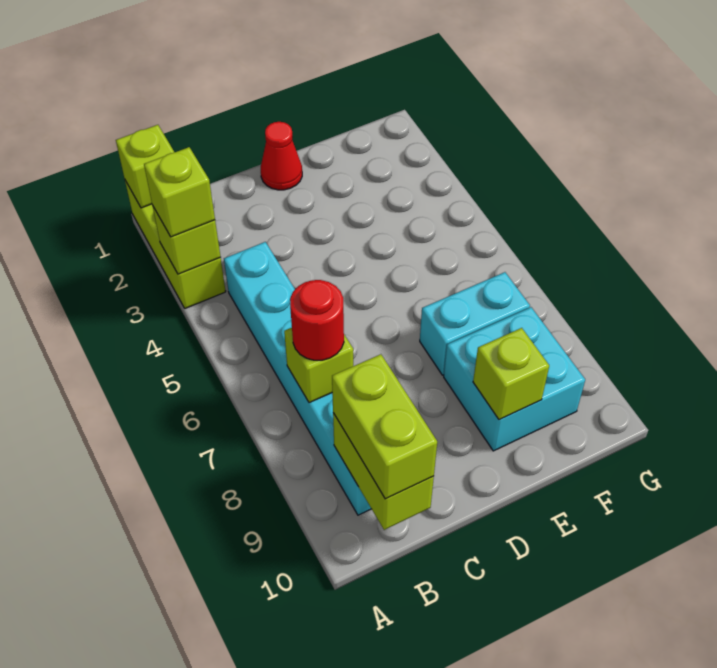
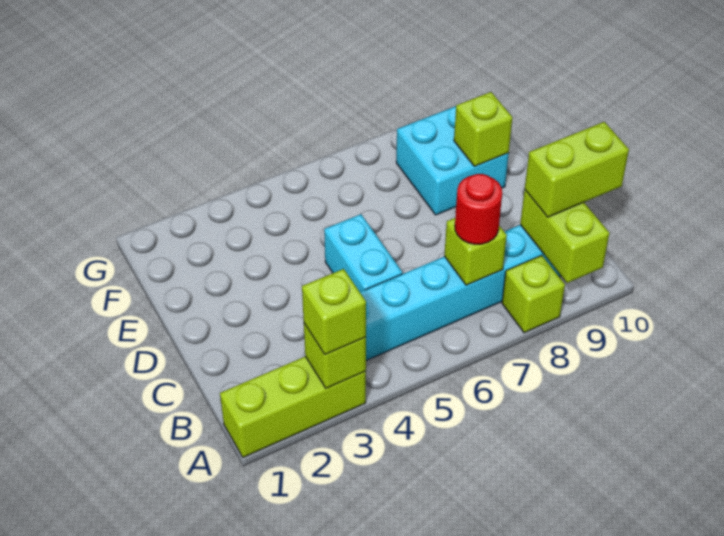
lime 1x1 brick [116,125,174,208] -> lime 1x1 brick moved to [502,255,565,333]
lime 1x2 brick [333,413,434,530] -> lime 1x2 brick turned to [520,190,609,283]
red 1x1 cone [261,122,302,190] -> none
cyan 1x2 brick [420,272,530,375] -> cyan 1x2 brick moved to [324,214,402,292]

